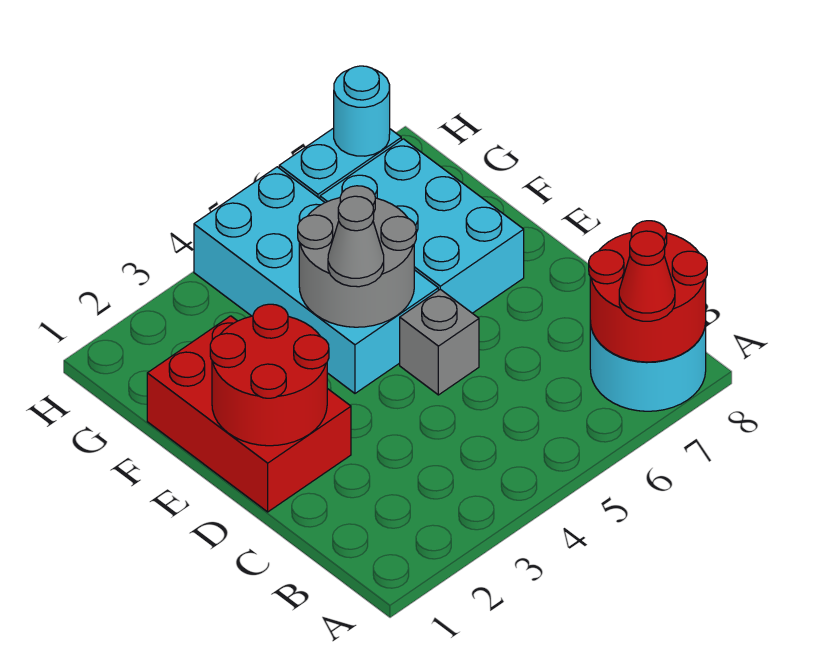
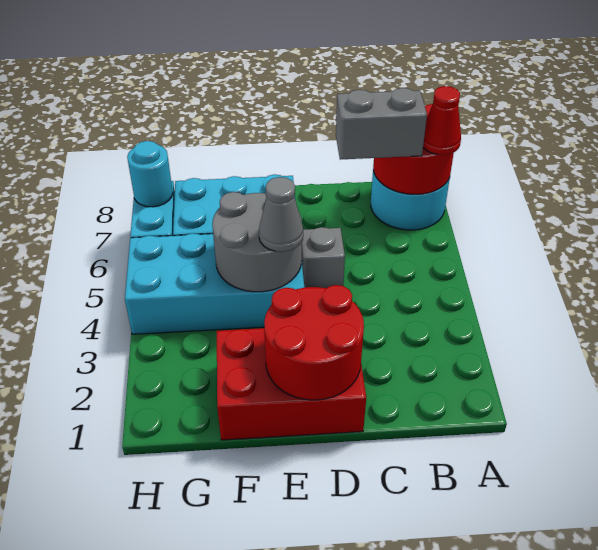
none -> grey 1x2 brick [336,88,427,160]

